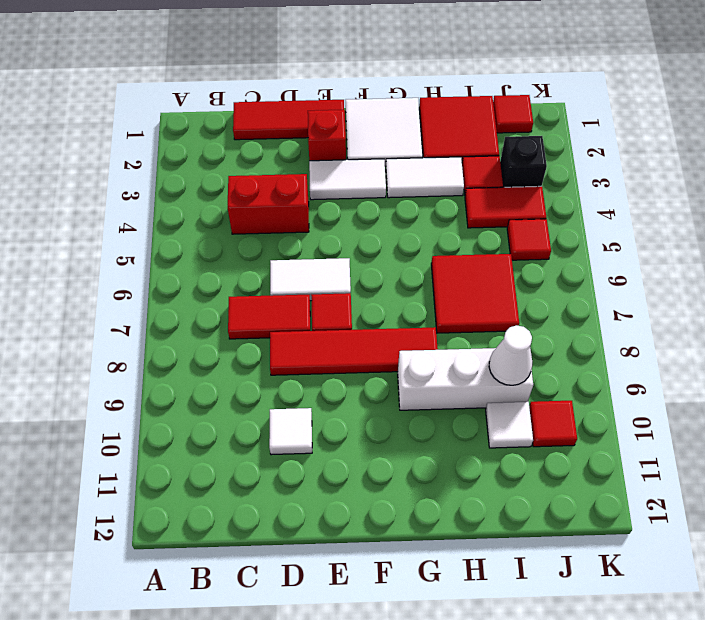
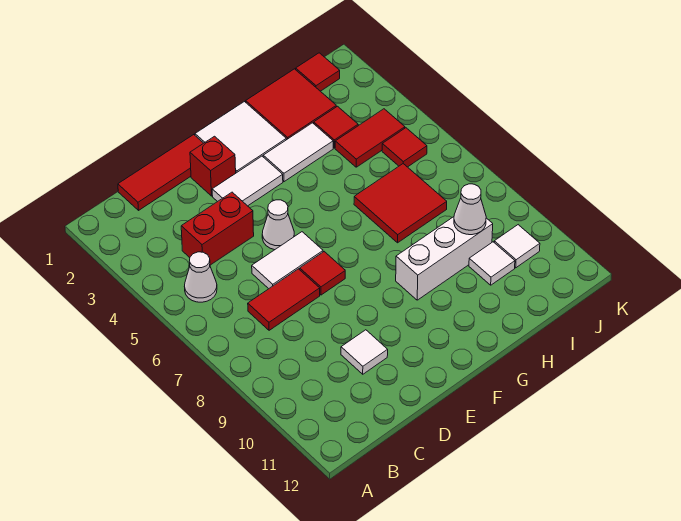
none -> white 1x1 cone [184,252,217,302]
red 1x4 tile [270,327,438,375] -> none
none -> white 1x1 cone [262,200,294,250]
black 1x1 brick [500,136,547,187] -> none
red 1x1 tile [529,401,577,447] -> white 1x1 tile [494,225,540,268]

